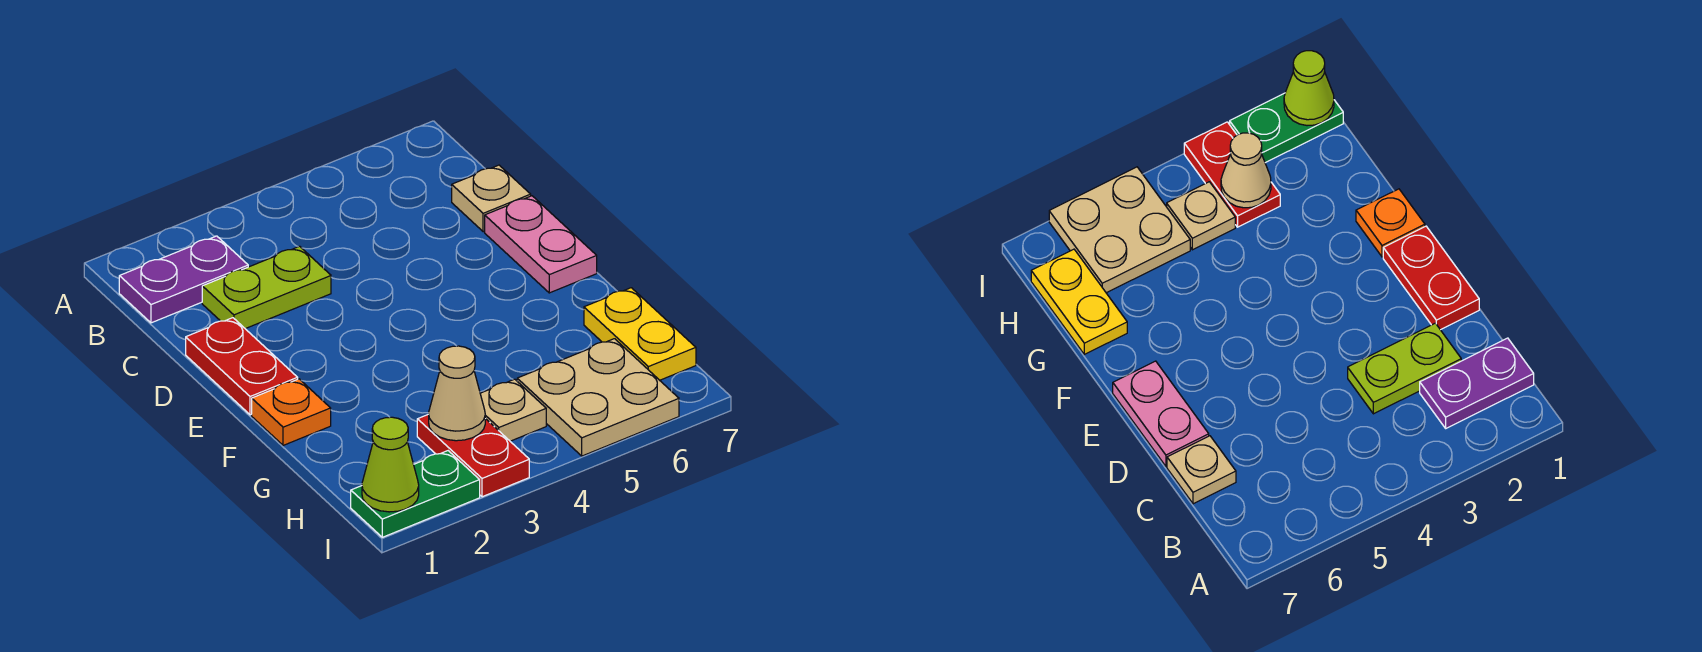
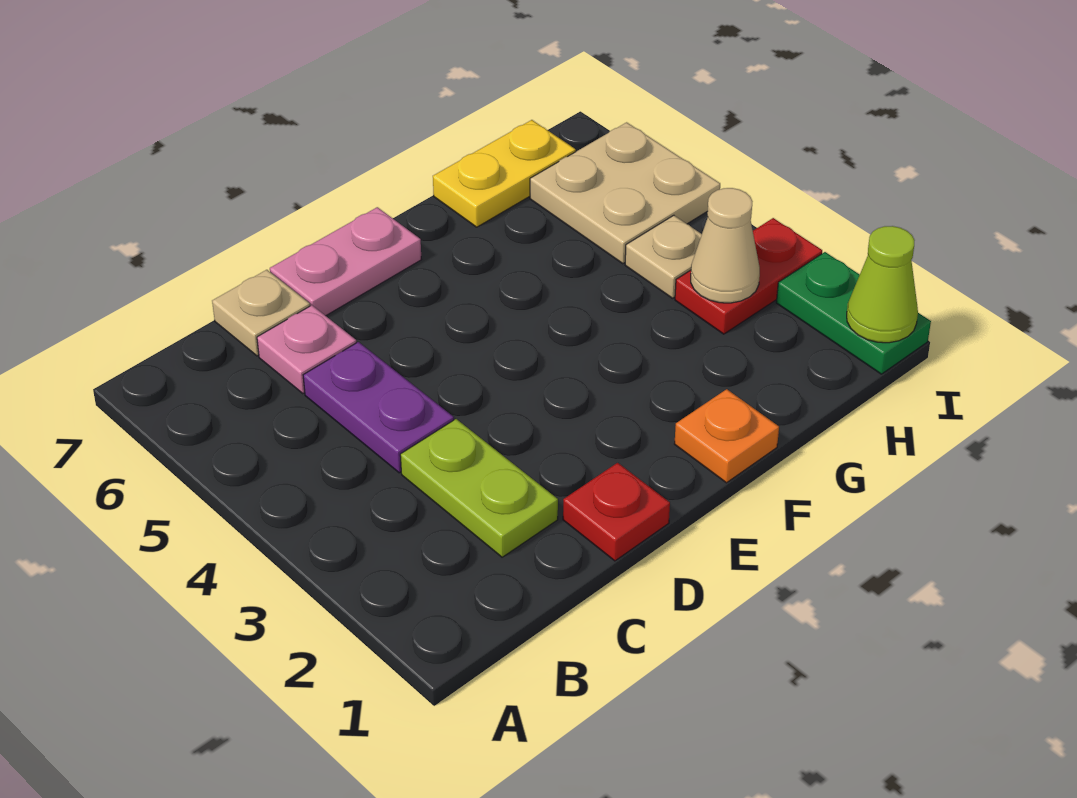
purple 1x2 plate [119,236,248,323] -> purple 1x2 plate moved to [303,342,454,473]
none -> pink 1x1 plate [257,305,356,393]
red 1x2 plate [186,318,298,415] -> red 1x1 plate [563,463,670,561]

